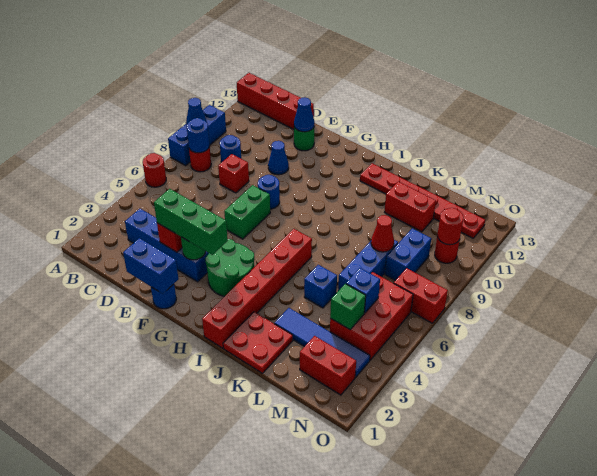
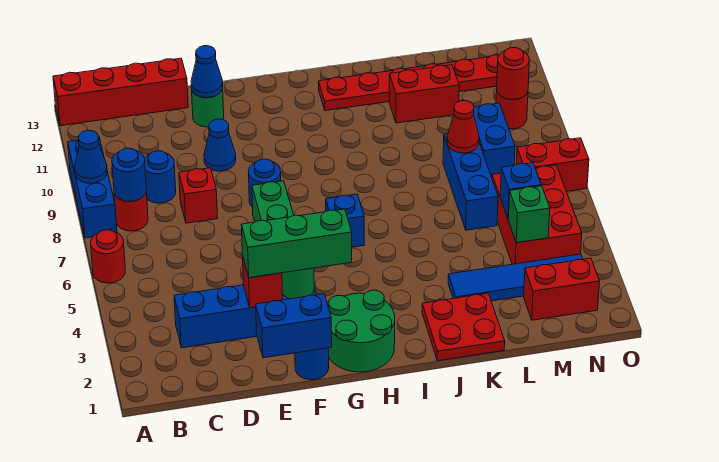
green 2x2 round brick [205,239,254,297] -> green 2x2 round brick moved to [328,290,395,372]
red 1x6 brick [202,229,312,348] -> none
blue 1x1 brick [304,265,337,308] -> blue 1x1 brick moved to [326,194,364,247]

